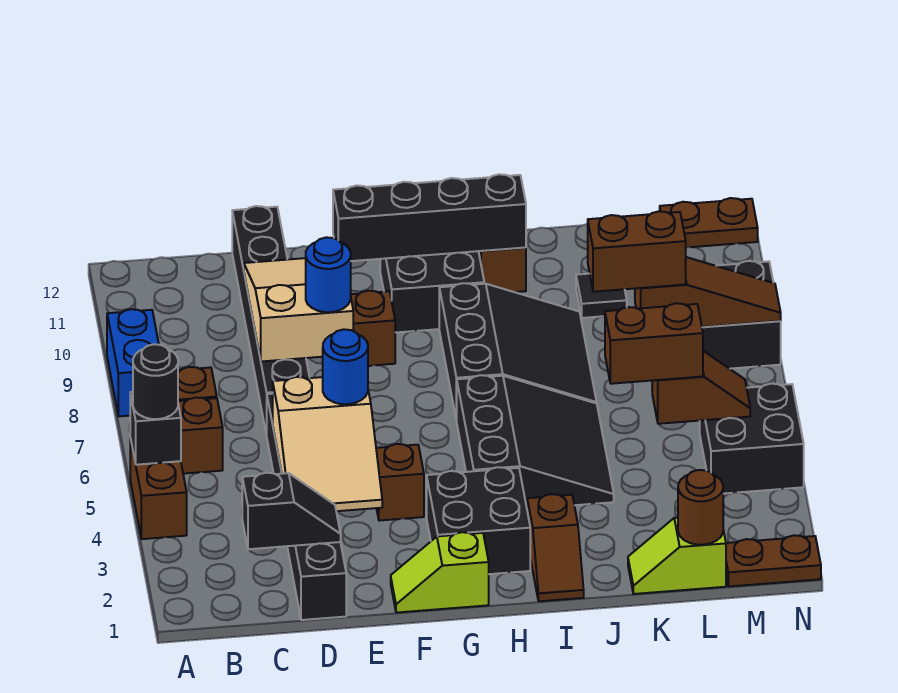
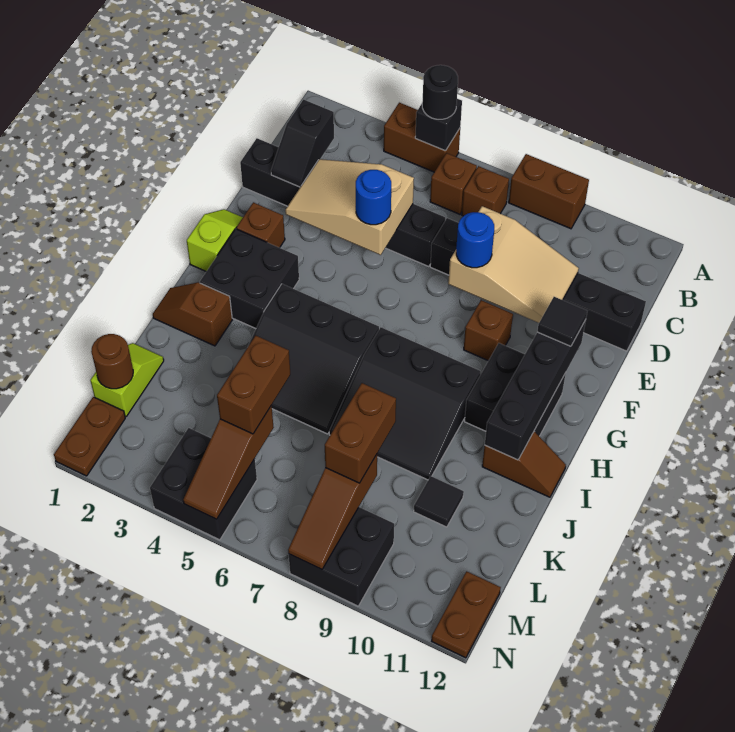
blue 1x2 brick [107,309,159,416] -> brown 1x2 brick [509,154,589,229]
brown 1x1 brick [376,444,424,521] -> brown 1x1 brick moved to [236,202,285,248]
none -> black 1x1 tile [537,297,587,346]
brown 1x2 slope [652,351,750,424] -> brown 1x3 slope [183,405,274,519]

